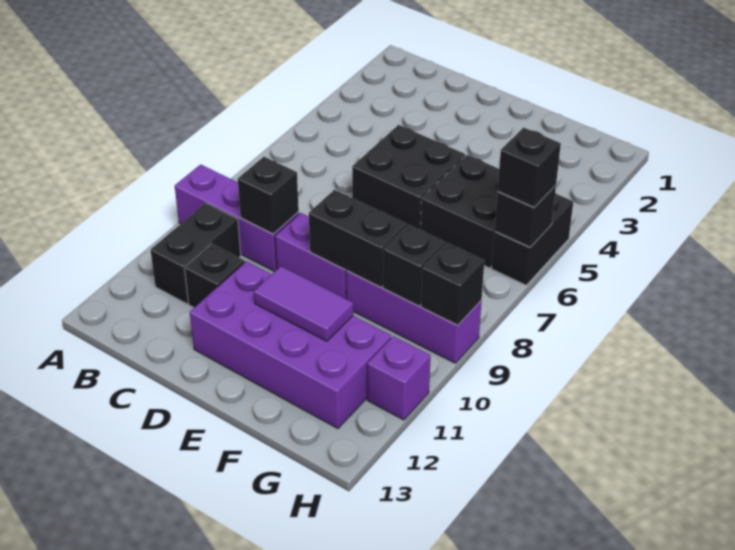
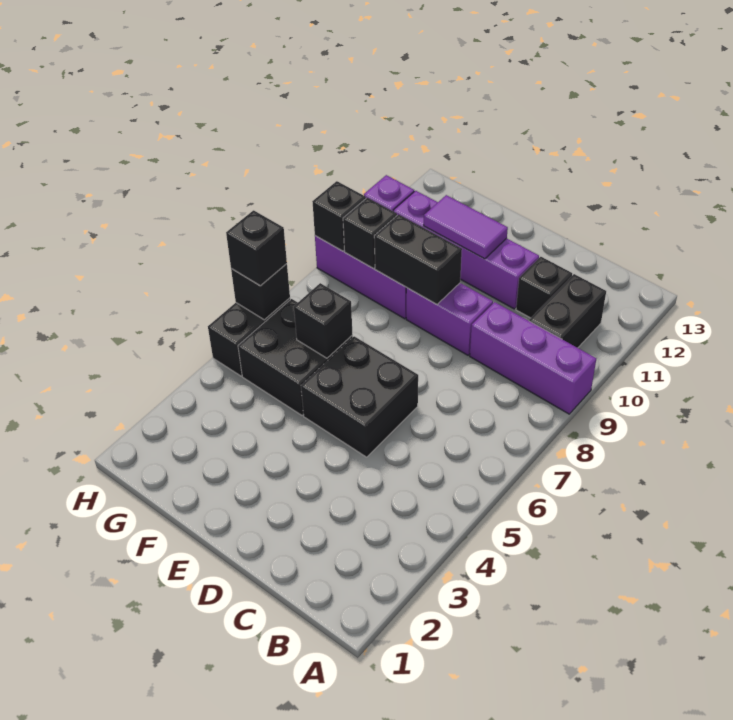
black 1x1 brick [238,157,299,234] -> black 1x1 brick moved to [294,283,353,358]
purple 2x4 brick [190,261,391,429] -> purple 1x4 brick [393,191,539,309]

